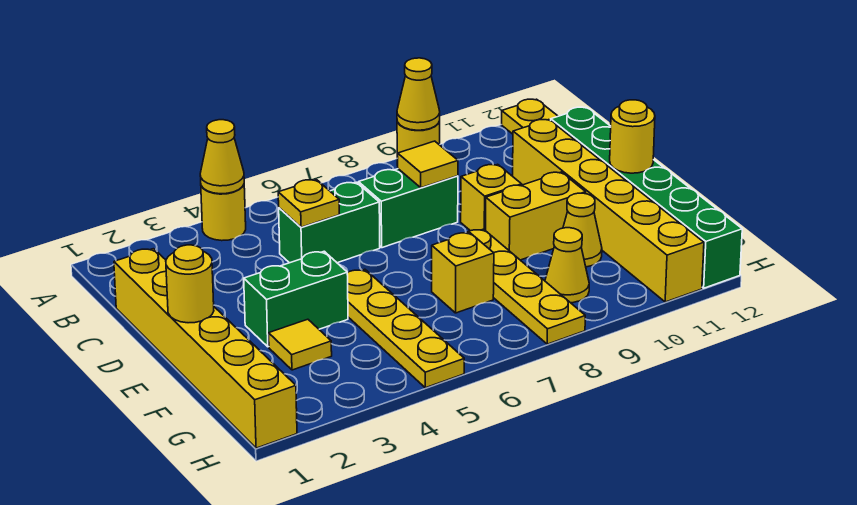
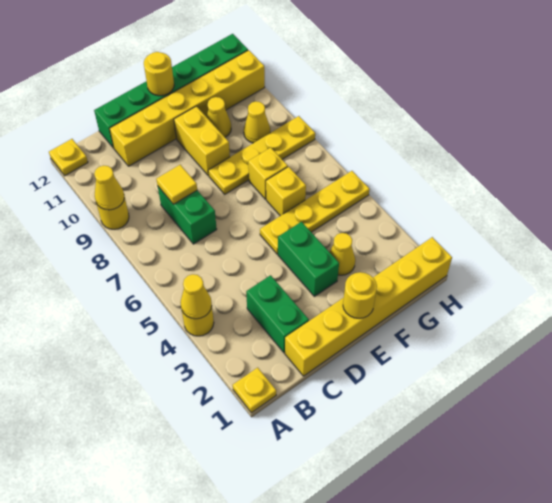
green 1x2 brick [279,182,380,263] -> green 1x2 brick moved to [246,275,309,353]
yellow 1x1 plate [278,180,339,227] -> yellow 1x1 plate moved to [233,368,276,413]
yellow 1x1 brick [461,164,522,231] -> yellow 1x1 brick moved to [266,167,306,216]
yellow 1x1 tile [269,319,332,370] -> yellow 1x1 cone [330,233,355,275]

